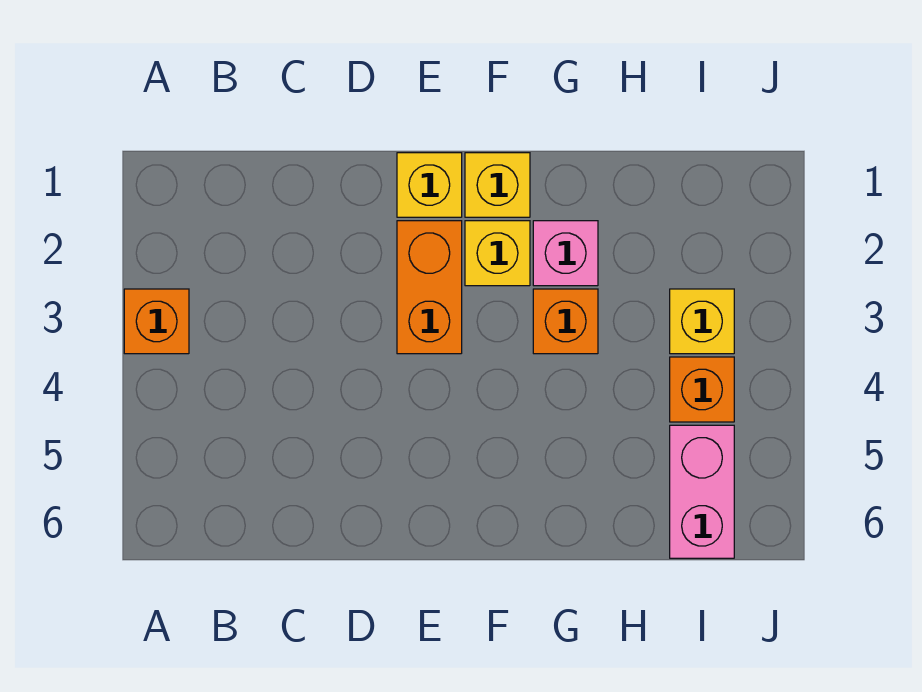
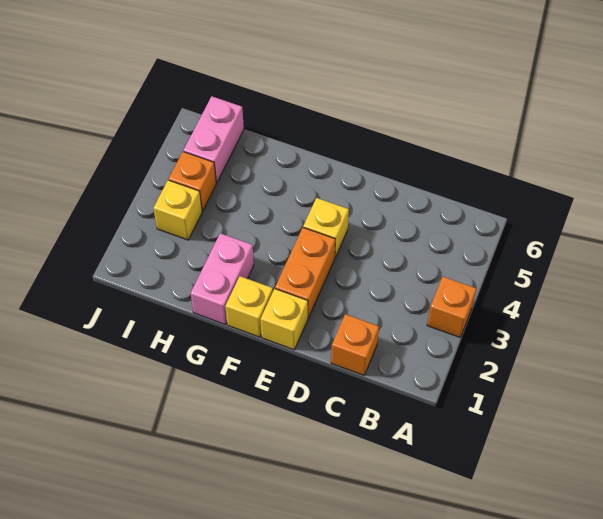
yellow 1x1 brick [465,221,530,286] -> yellow 1x1 brick moved to [303,198,349,257]
pink 1x1 brick [533,221,598,286] -> pink 1x2 brick [191,233,254,325]
orange 1x1 brick [533,289,598,354] -> orange 1x1 brick moved to [331,314,379,375]

